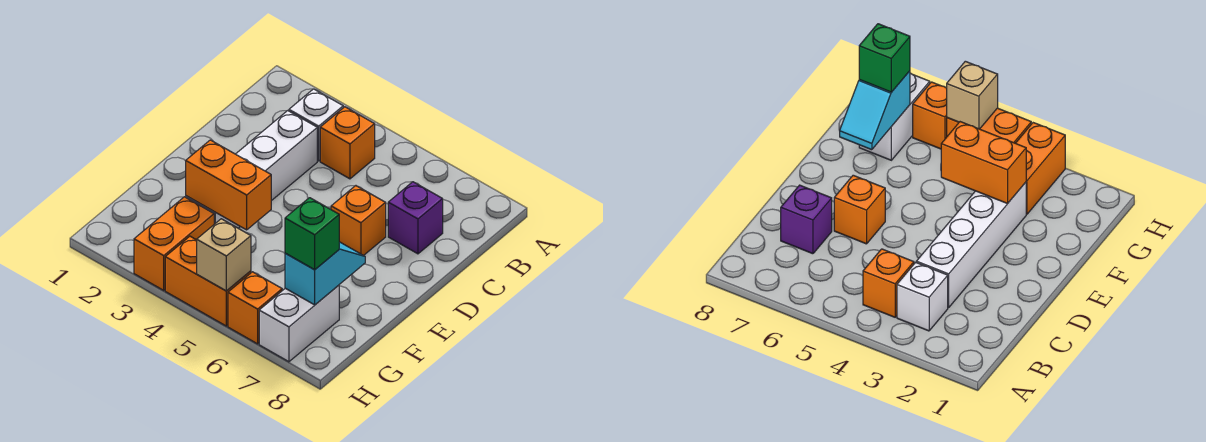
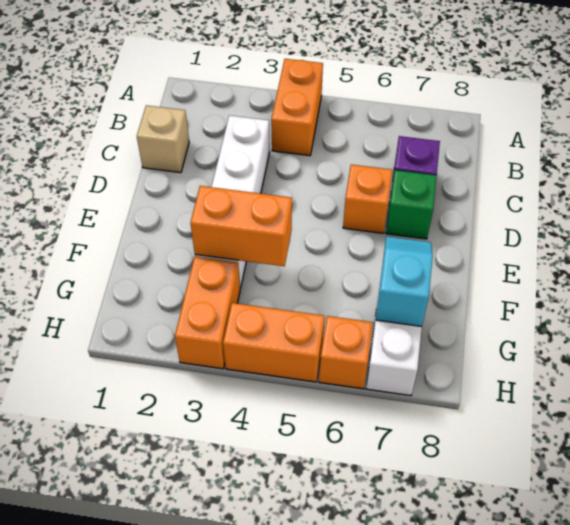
white 1x1 brick [289,89,343,161] -> none
orange 1x1 brick [320,107,375,179] -> orange 1x2 brick [271,59,323,156]
green 1x1 brick [285,198,339,270] -> green 1x1 brick moved to [386,170,437,239]
tan 1x1 brick [197,219,251,291] -> tan 1x1 brick moved to [137,105,189,173]

